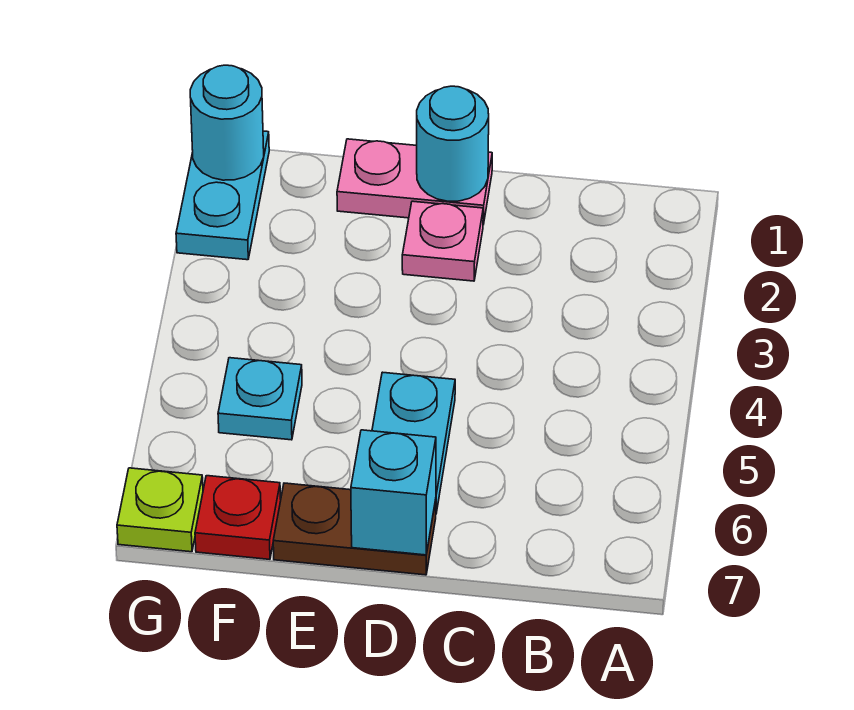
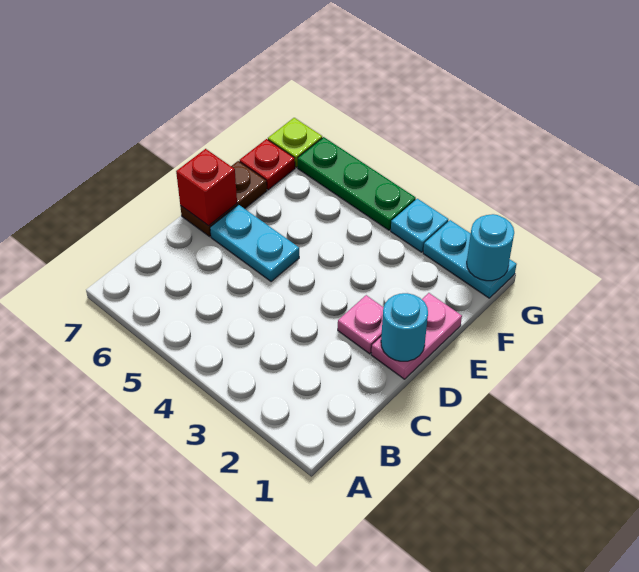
cyan 1x1 brick [351,430,436,555] -> red 1x1 brick [176,149,237,226]
cyan 1x1 plate [218,358,302,440] -> cyan 1x1 plate moved to [391,199,448,252]
none -> green 1x3 plate [298,137,416,230]

